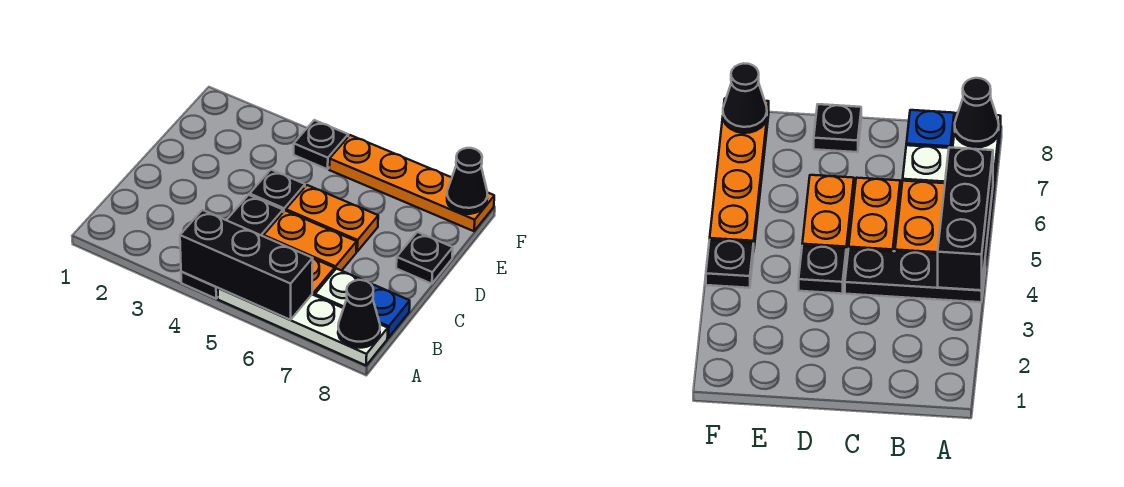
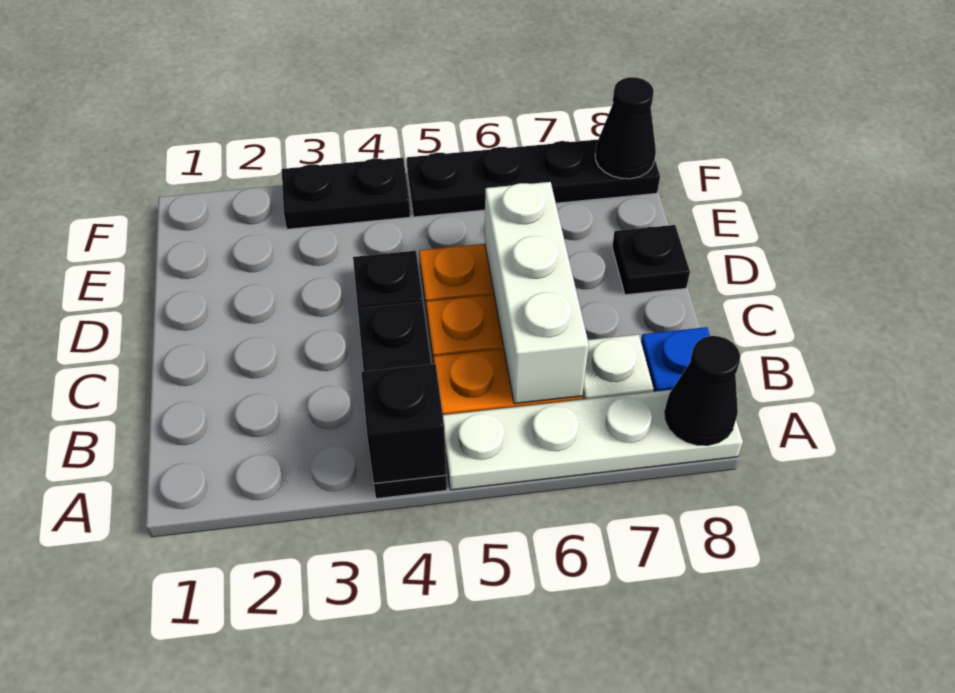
black 1x3 brick [180,210,313,320] -> black 1x1 brick [361,364,446,483]
none -> white 1x3 brick [485,182,589,404]
black 1x1 plate [294,120,348,169] -> black 1x2 plate [282,158,410,229]
orange 1x4 plate [329,135,494,231] -> black 1x4 plate [407,140,660,217]

